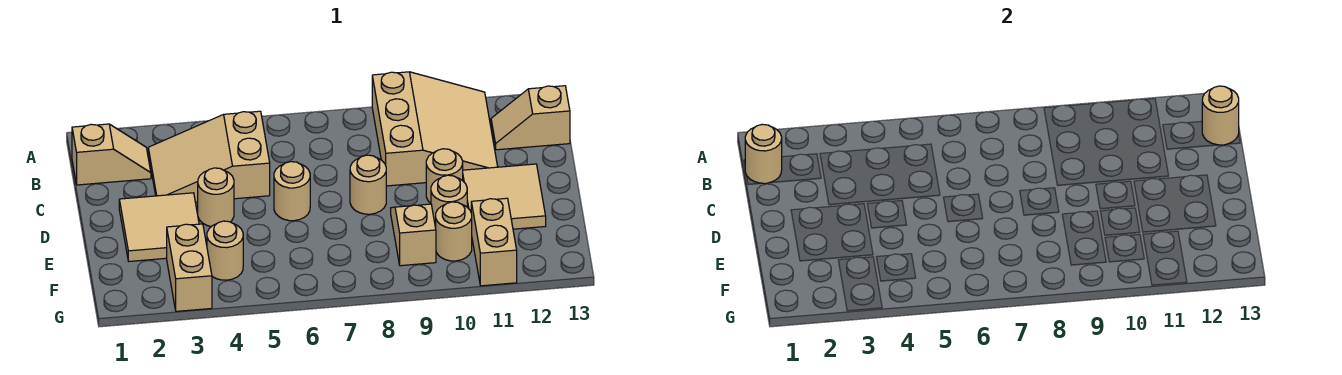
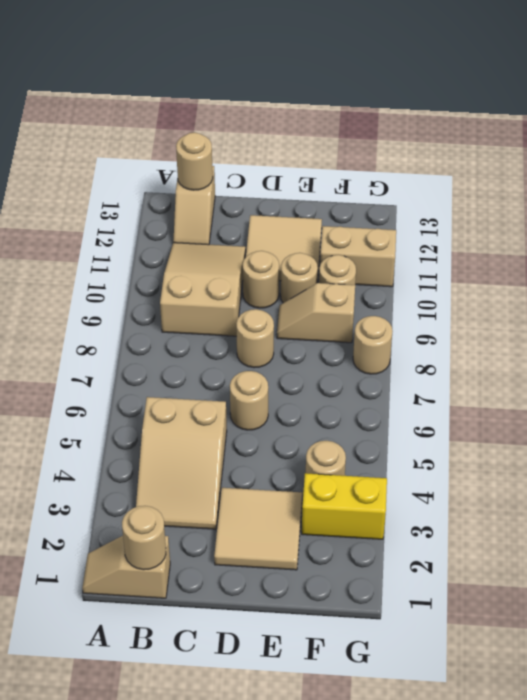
tan 3x3 slope [372,72,498,186] -> tan 2x3 slope [160,243,246,336]
tan 1x2 slope [72,124,151,185] -> tan 1x2 slope turned to [82,536,170,598]
tan 1x1 round brick [198,168,234,227] -> tan 1x1 round brick moved to [353,316,393,374]
tan 1x2 brick [167,224,212,311] -> yellow 1x2 brick [302,473,387,539]

